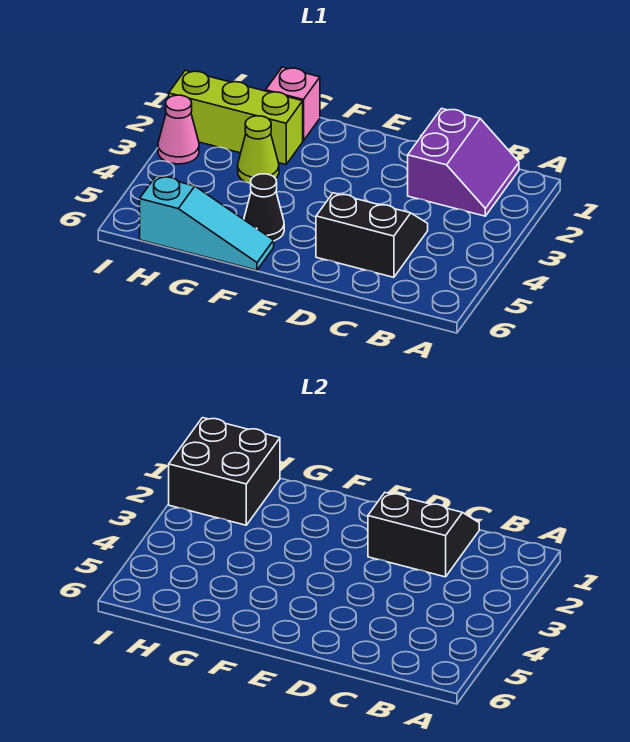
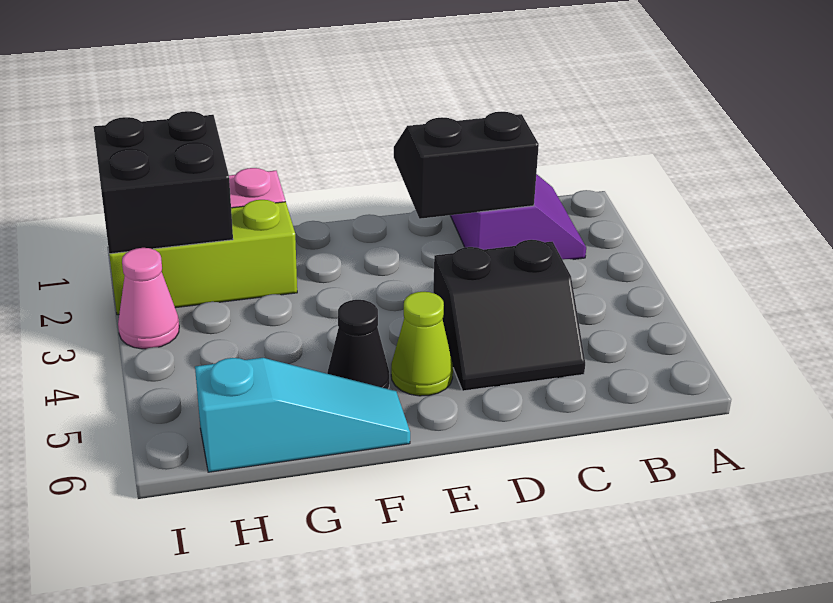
black 2x2 slope [316,193,428,277] -> black 2x2 slope turned to [433,240,585,391]
lime 1x1 cone [238,116,279,184] -> lime 1x1 cone moved to [391,292,453,396]

